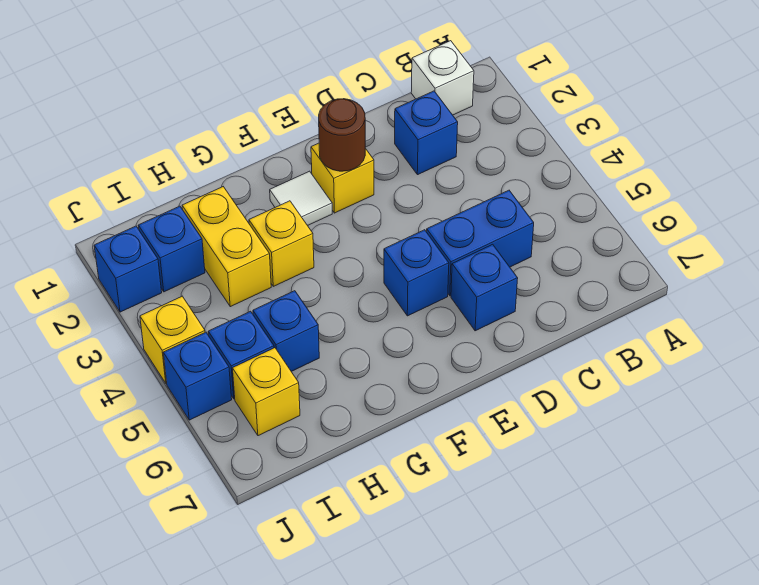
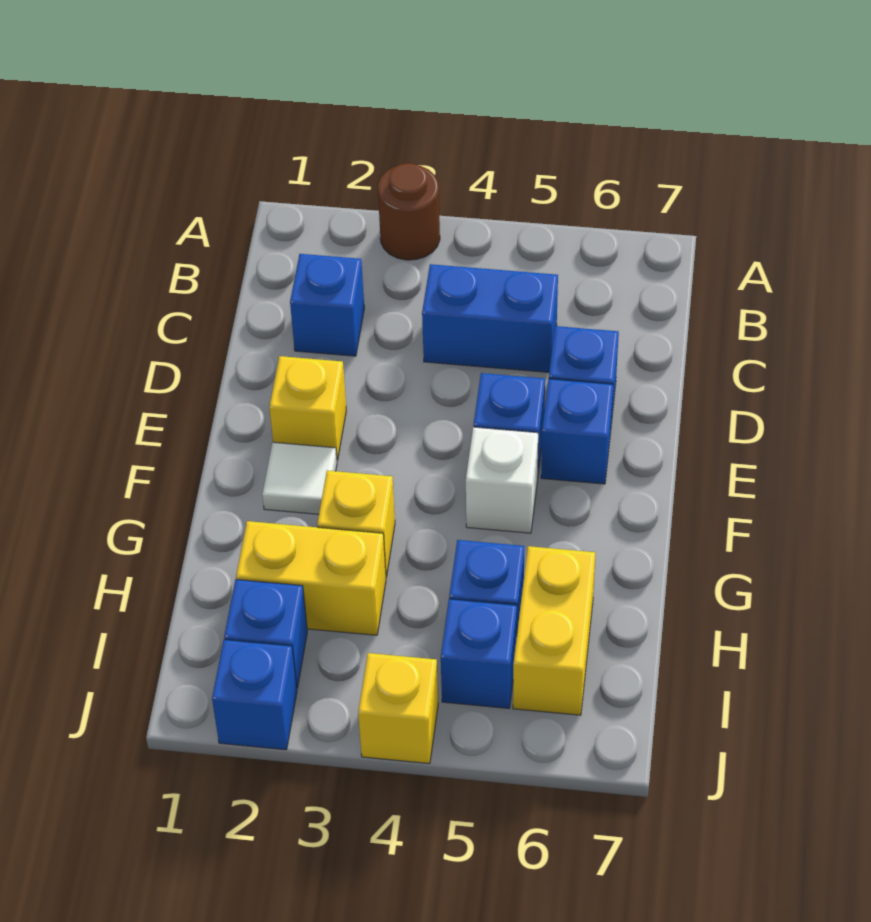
white 1x1 brick [411,41,474,115] -> white 1x1 brick moved to [466,427,538,533]
blue 1x2 brick [427,190,534,296] -> blue 1x2 brick turned to [422,264,558,372]
brown 1x1 round brick [319,99,365,171] -> brown 1x1 round brick moved to [378,163,440,260]
yellow 1x1 brick [233,348,300,436] -> yellow 1x2 brick [513,546,595,715]
blue 1x1 brick [163,332,232,420] -> blue 1x1 brick moved to [541,379,613,484]

